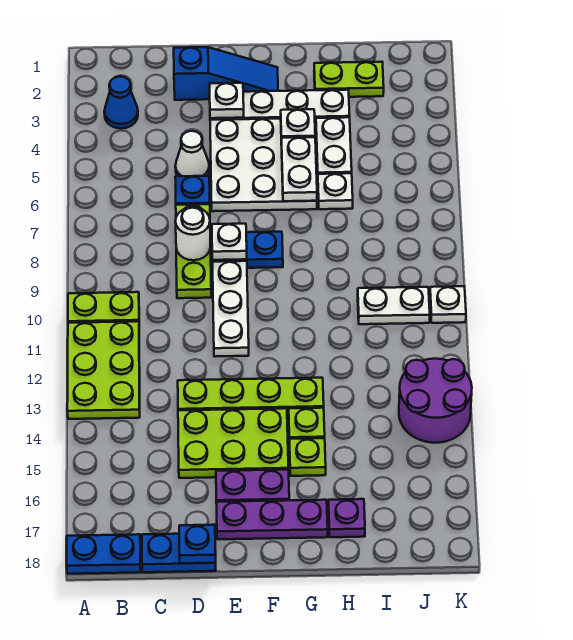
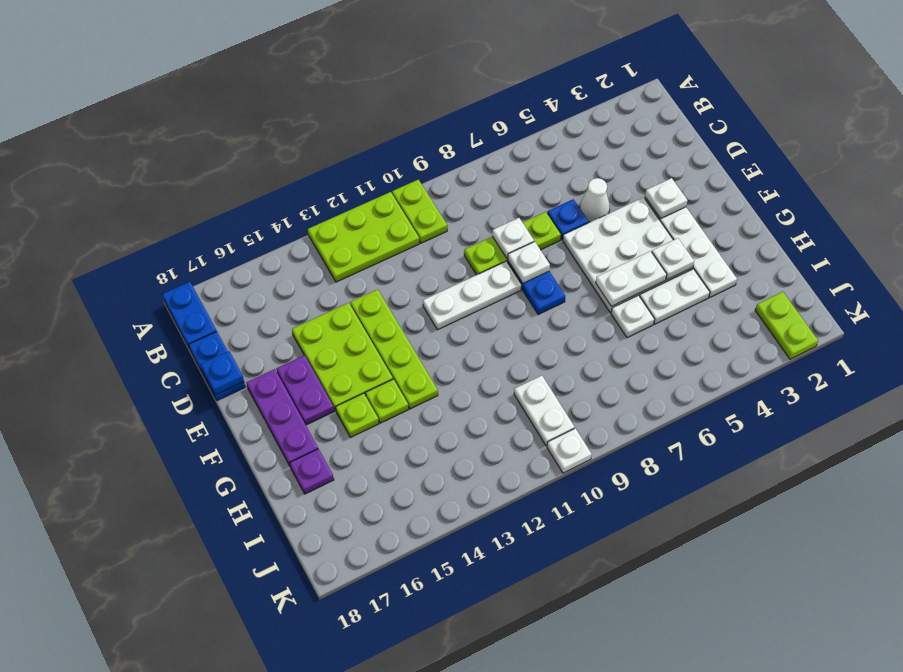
blue 1x1 cone [104,76,138,129] -> none
blue 1x3 slope [174,47,278,100] -> none
white 1x1 round brick [175,207,211,260] -> white 1x1 plate [492,218,534,259]
lime 1x2 plate [314,62,384,97] -> lime 1x2 plate moved to [755,292,818,359]
purple 2x2 round brick [399,359,472,443] -> none

